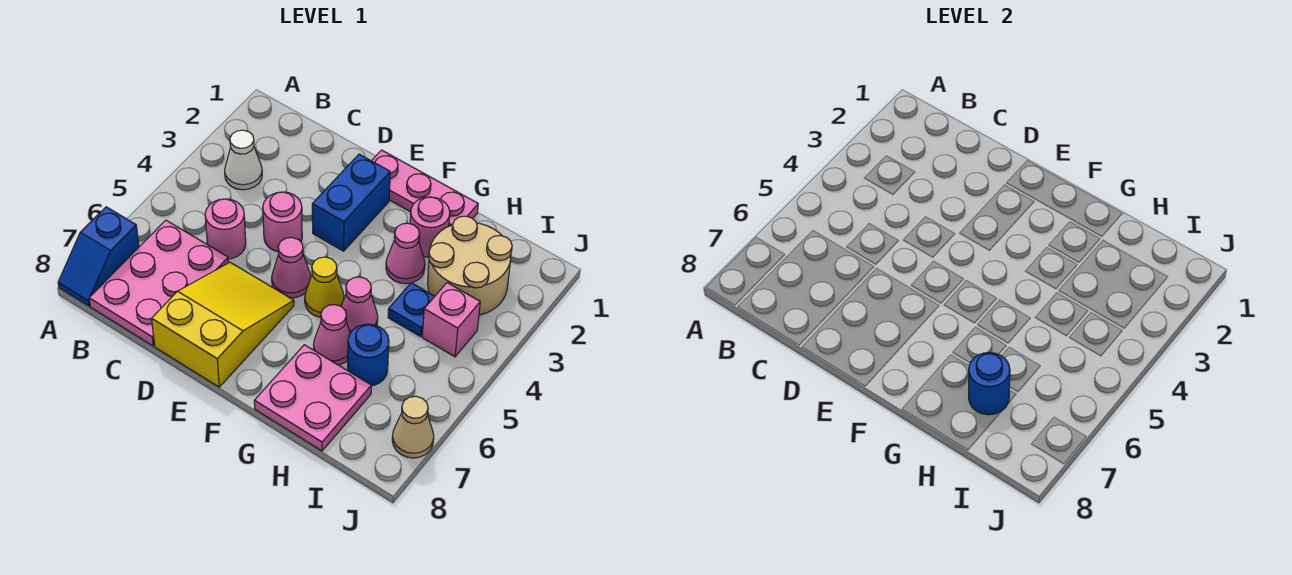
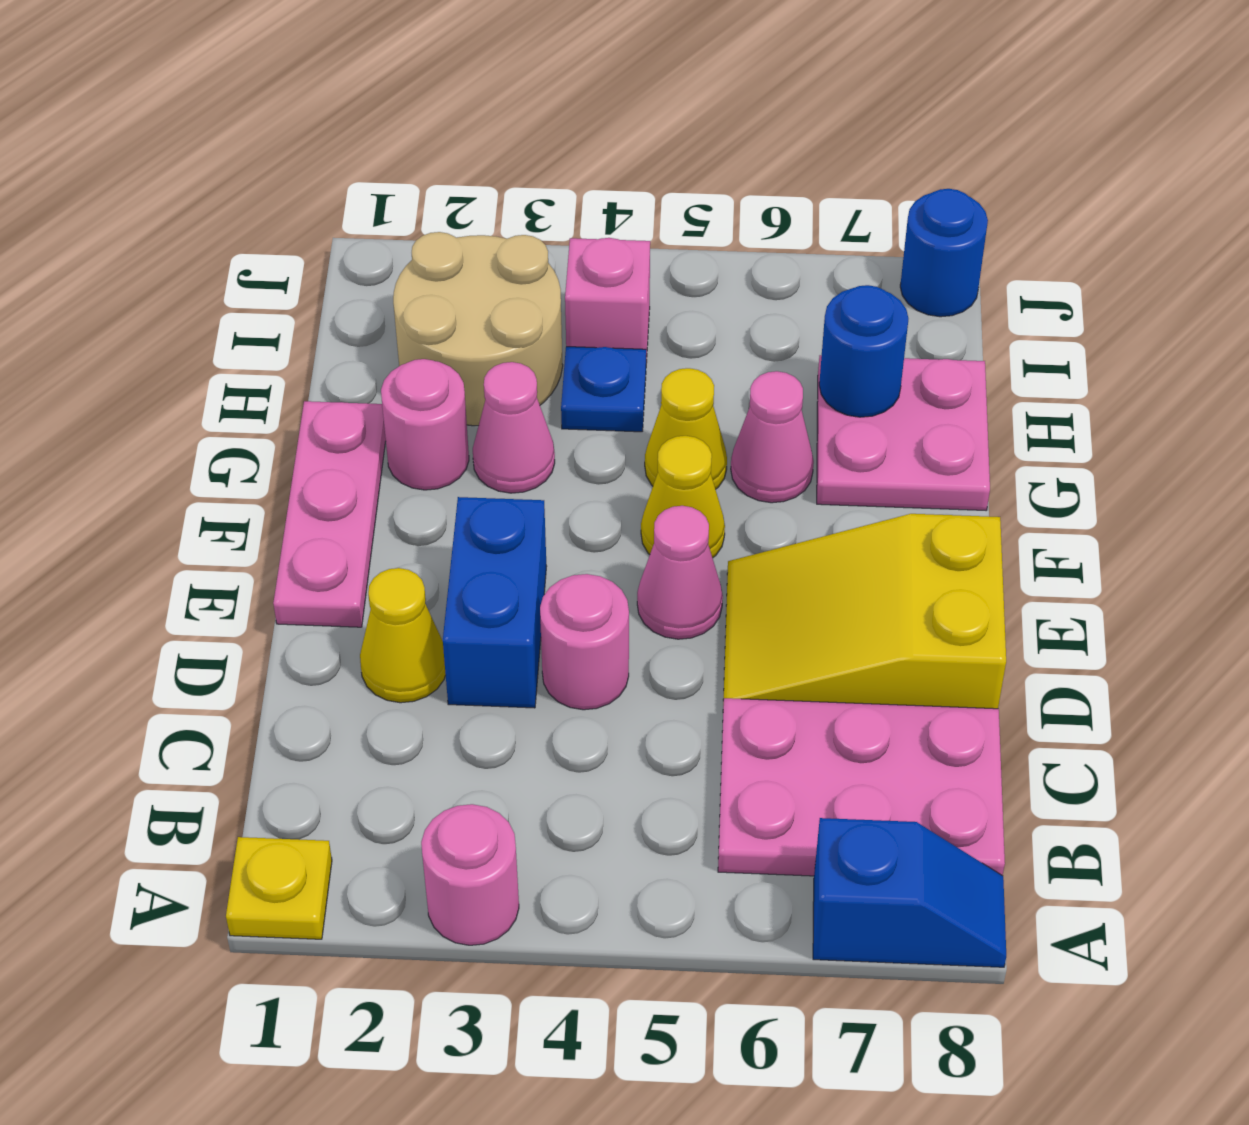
none -> yellow 1x1 plate [226,837,332,939]
white 1x1 cone [225,130,262,190] -> none
pink 1x1 round brick [205,199,246,259] -> pink 1x1 round brick moved to [421,804,519,945]
none -> yellow 1x1 cone [360,568,446,703]
blue 1x2 brick [312,154,390,251] -> blue 1x2 brick turned to [443,497,547,708]
pink 1x1 cone [341,277,378,333] -> yellow 1x1 cone [645,368,727,489]
blue 1x1 round brick [348,324,389,386] -> blue 1x1 round brick moved to [900,189,988,317]
tan 1x1 cone [392,396,434,458] -> none

